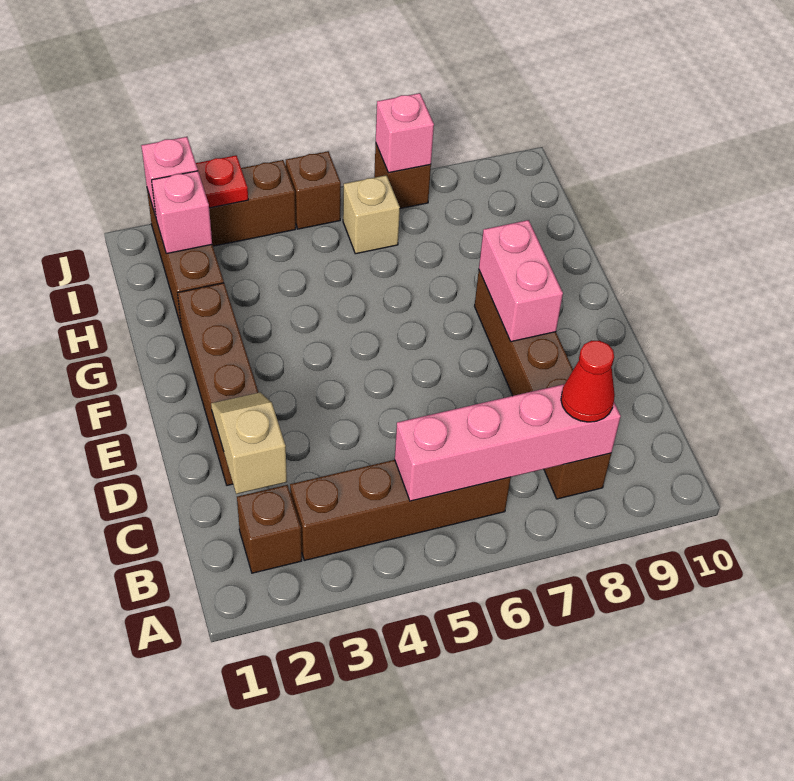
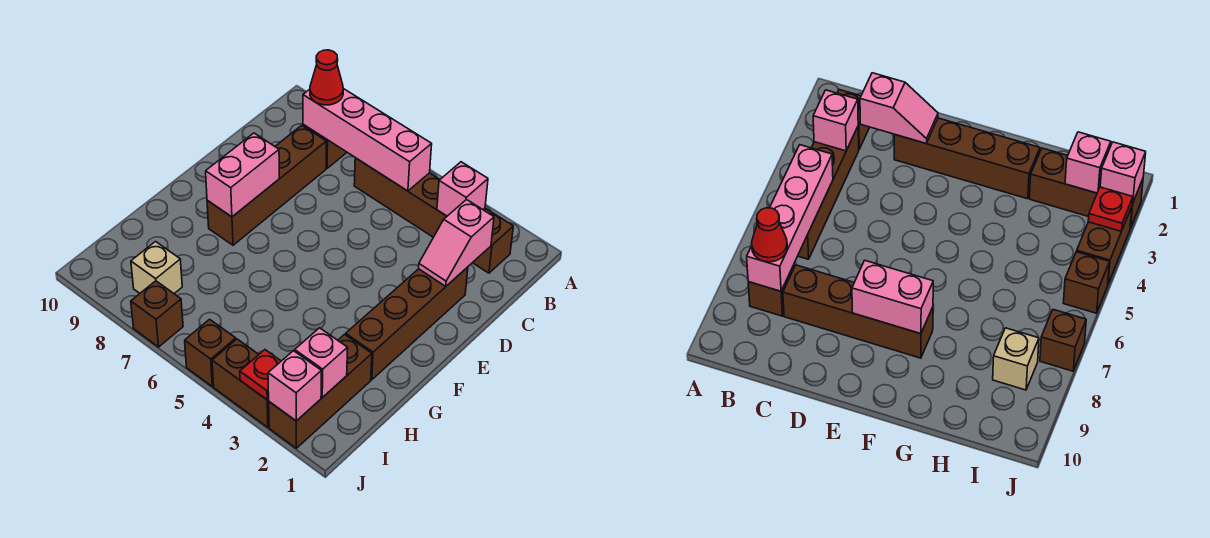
tan 1x2 slope [211,392,287,494] -> pink 1x2 slope [419,200,494,286]
tan 1x1 brick [343,175,400,254] -> tan 1x1 brick moved to [131,242,182,293]
pink 1x1 brick [376,93,434,173] -> pink 1x1 brick moved to [437,162,488,216]

